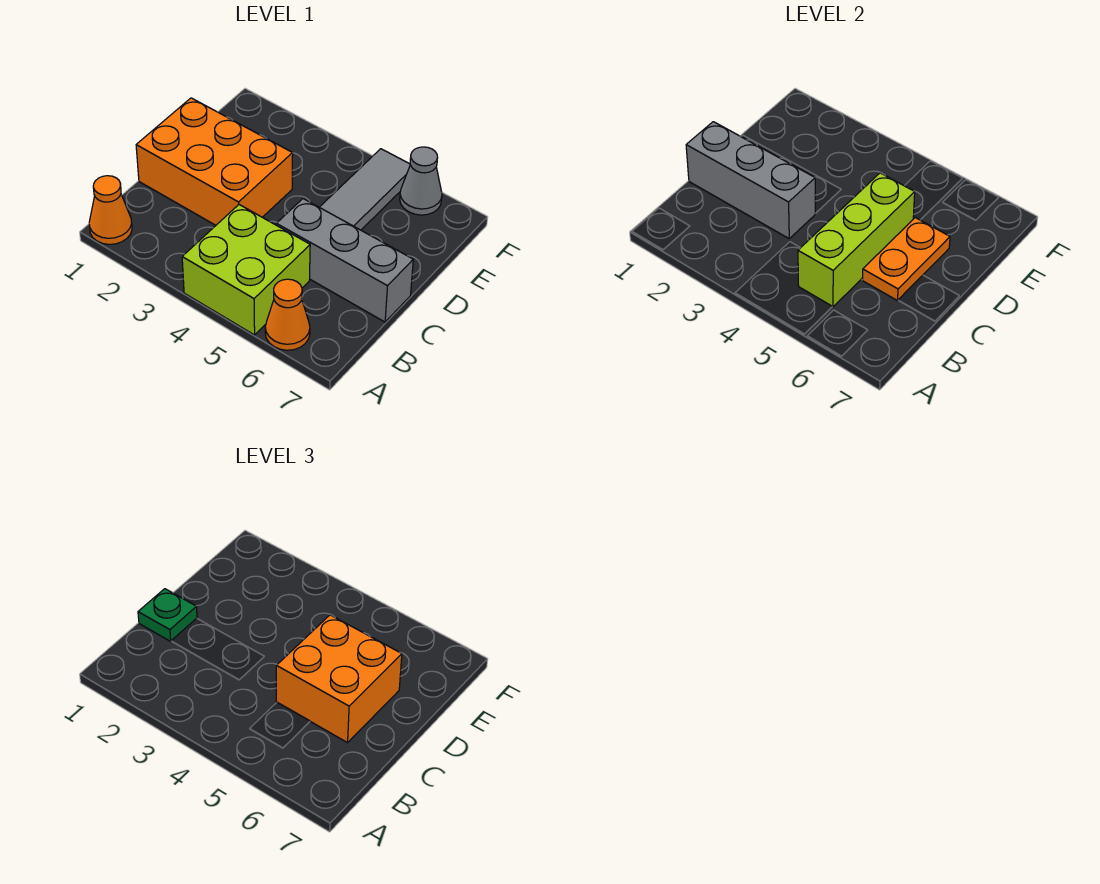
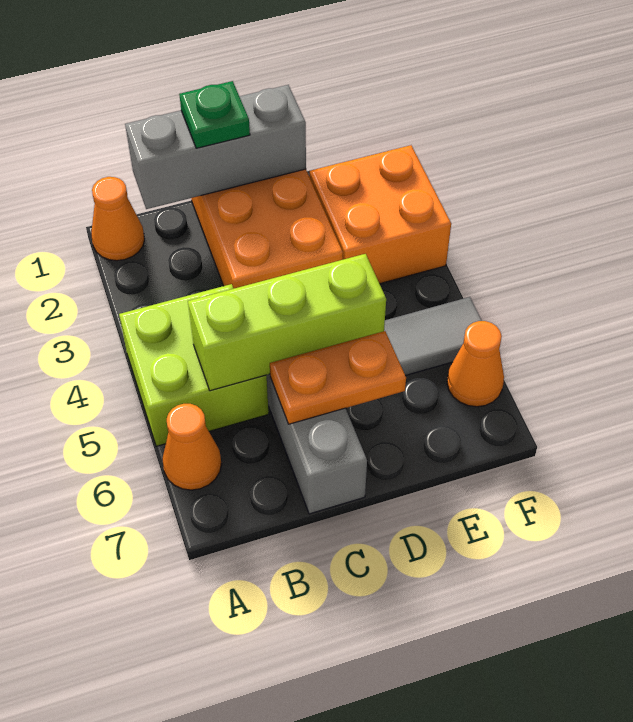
grey 1x3 brick [686,122,815,238] -> grey 1x3 brick turned to [125,85,306,209]
orange 2x2 brick [276,615,402,743] -> orange 2x2 brick moved to [309,145,451,284]
grey 1x1 cone [400,147,442,215] -> orange 1x1 cone [447,321,504,407]

